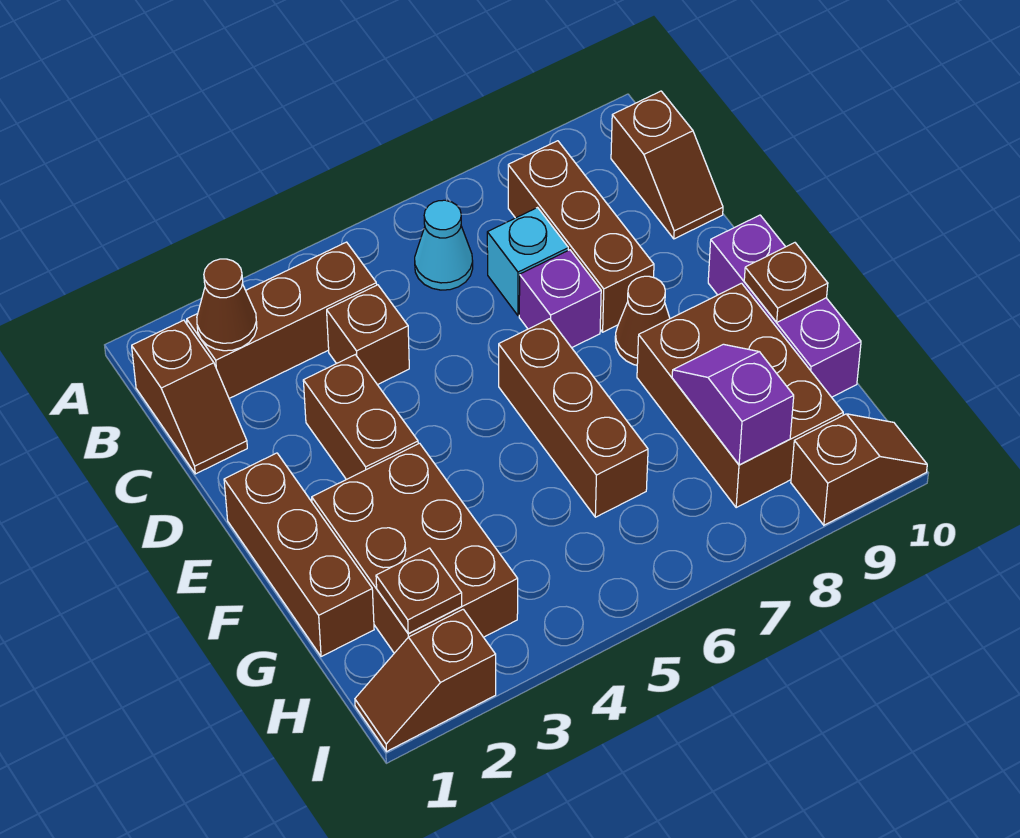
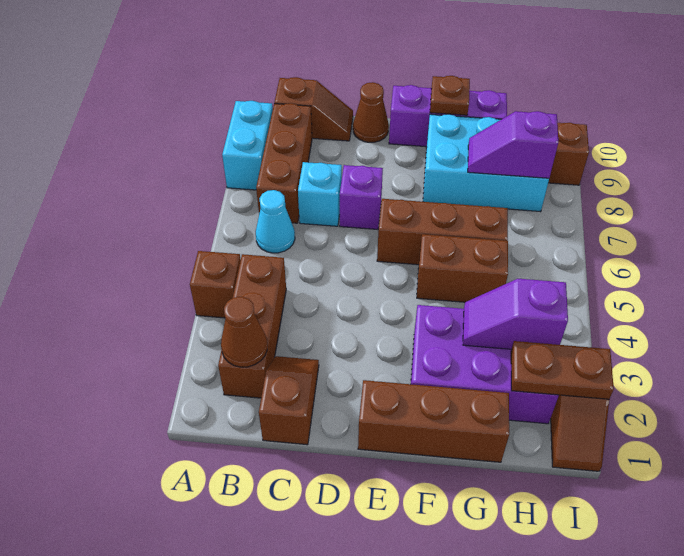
none -> cyan 1x2 brick [222,101,273,190]
brown 1x2 slope [132,320,247,474] -> brown 1x2 slope turned to [259,356,319,445]
brown 1x3 brick [508,141,654,332] -> brown 1x3 brick turned to [256,103,312,223]
brown 1x1 brick [327,285,409,385] -> brown 1x1 brick moved to [190,251,241,318]
brown 1x2 brick [303,355,418,480] -> brown 1x2 brick moved to [417,234,508,302]
brown 1x1 cone [615,276,670,365] -> brown 1x1 cone moved to [353,82,389,142]
brown 2x3 brick [312,443,518,653] -> purple 2x3 brick [411,305,559,424]
brown 2x3 brick [637,283,843,507] -> cyan 2x3 brick [423,114,549,212]
none -> purple 1x2 slope [463,279,568,349]
brown 1x1 plate [376,548,462,633] -> brown 1x2 plate [511,341,614,399]

